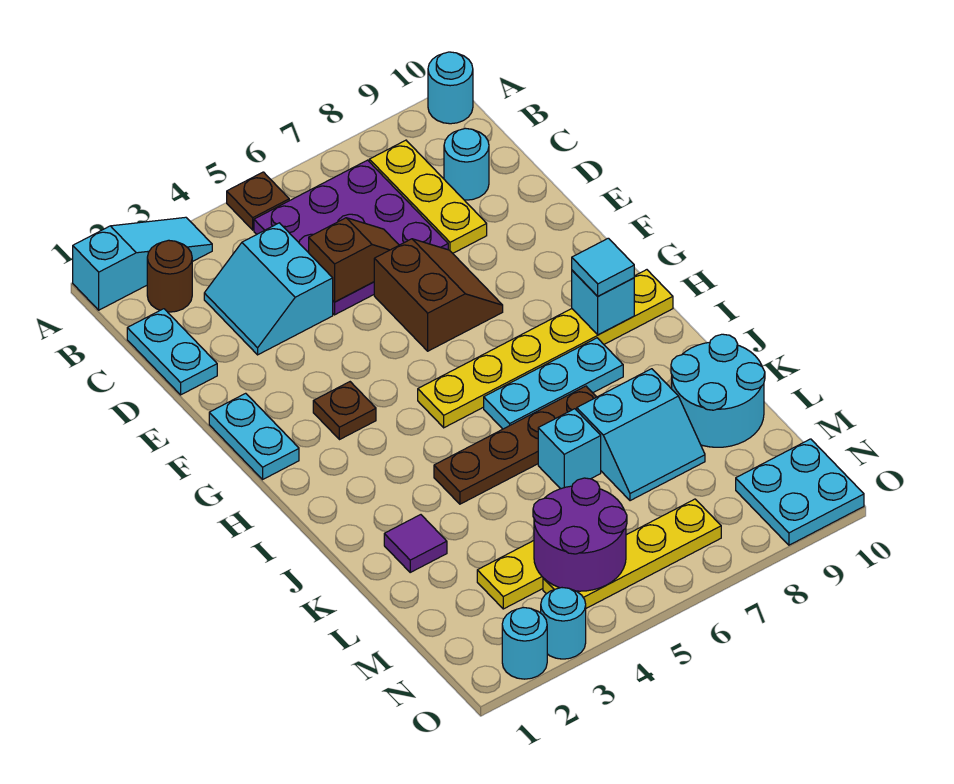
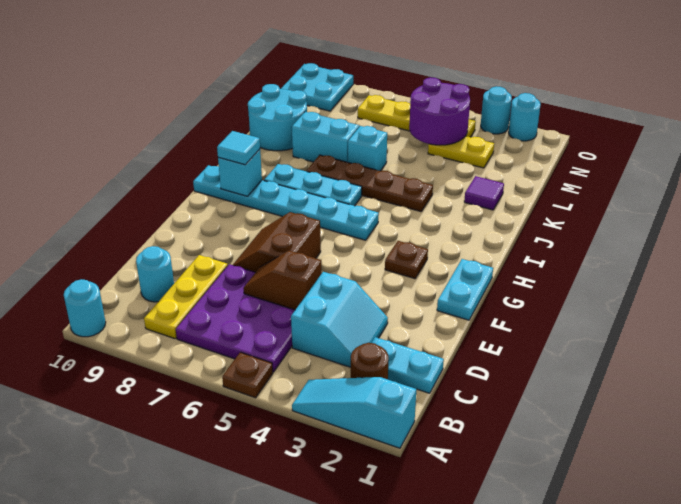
cyan 1x2 plate [127,309,217,395] -> cyan 1x2 plate turned to [372,337,444,393]
yellow 1x6 plate [418,270,673,428] -> cyan 1x6 plate [193,165,379,240]

